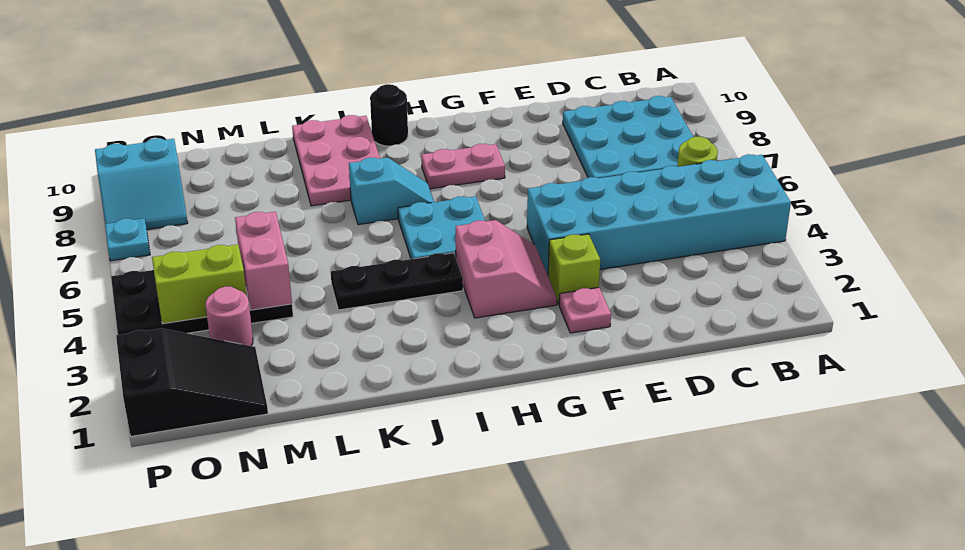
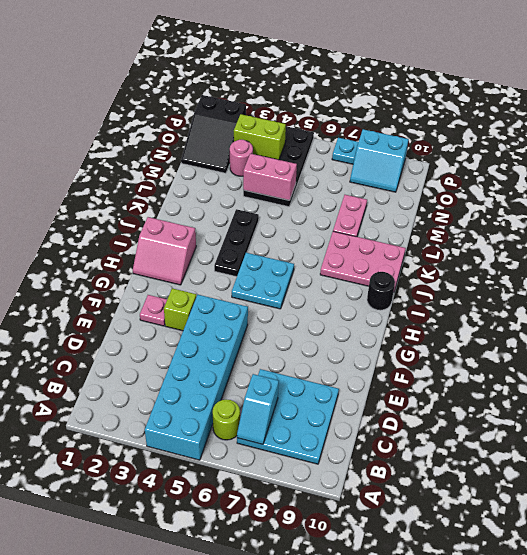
pink 2x2 slope [456,220,557,318] -> pink 2x2 slope moved to [133,217,196,285]
pink 1x2 plate [421,144,505,189] -> pink 1x2 plate moved to [333,195,367,237]
cyan 1x2 slope [349,158,434,225] -> cyan 1x2 slope moved to [237,374,279,444]
lime 1x2 brick [152,244,247,324] -> lime 1x2 brick turned to [234,114,286,160]
cyan 2x2 slope [95,138,188,229] -> cyan 2x2 slope turned to [350,129,409,192]

